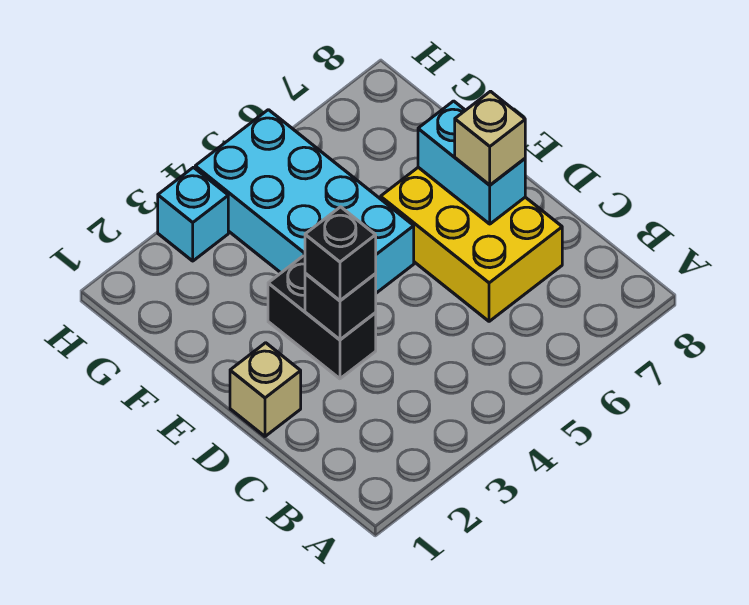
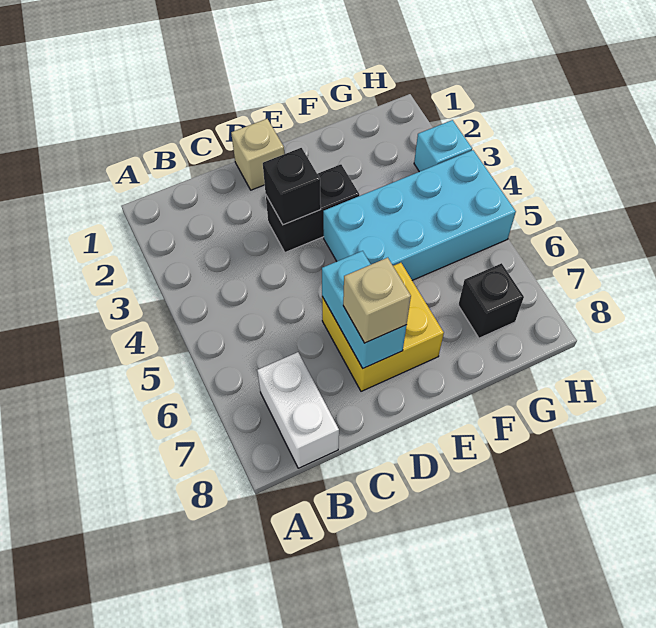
none -> white 1x2 brick [257,352,339,468]
yellow 2x3 brick [381,167,562,321] -> yellow 2x2 brick [322,263,444,391]
black 1x1 brick [305,207,376,301] -> black 1x1 brick moved to [458,263,524,338]
cyan 1x2 brick [418,101,525,224] -> cyan 1x2 brick turned to [322,251,407,368]

